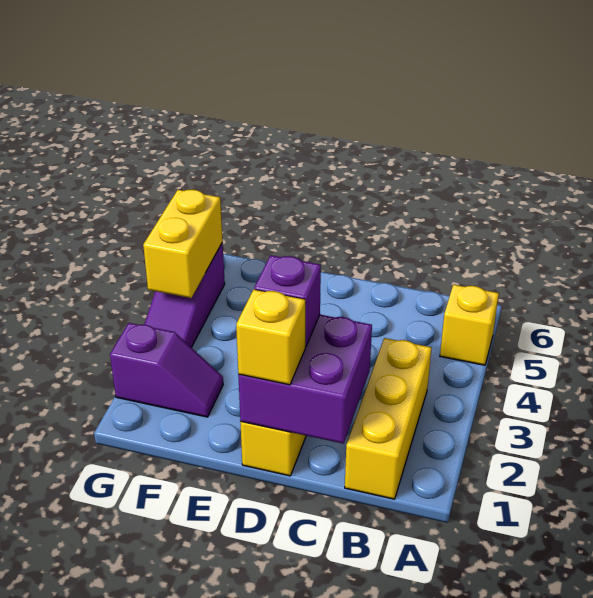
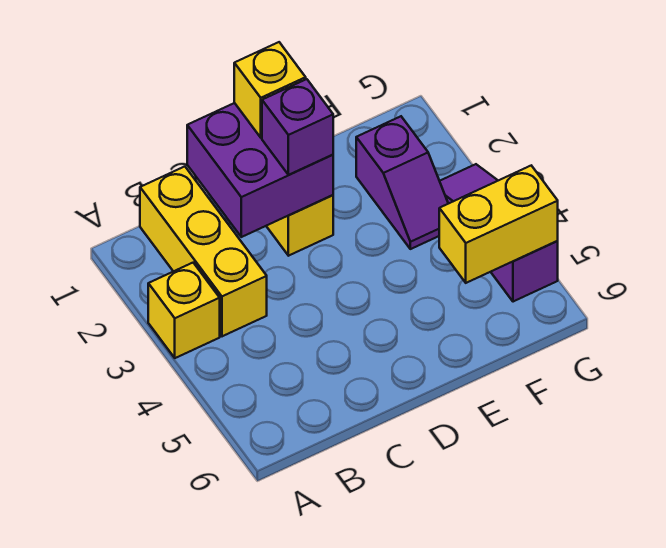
yellow 1x1 brick [440,285,499,365] -> yellow 1x1 brick moved to [148,263,220,358]
purple 1x2 slope [110,323,223,417] -> purple 1x2 slope turned to [356,116,448,249]
yellow 1x2 brick [143,190,223,298] -> yellow 1x2 brick turned to [439,166,558,283]

